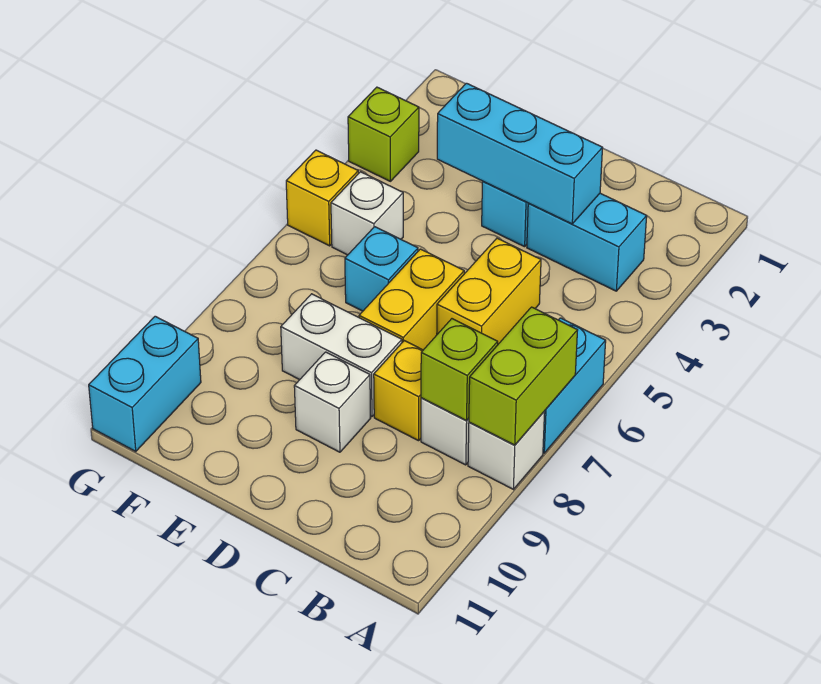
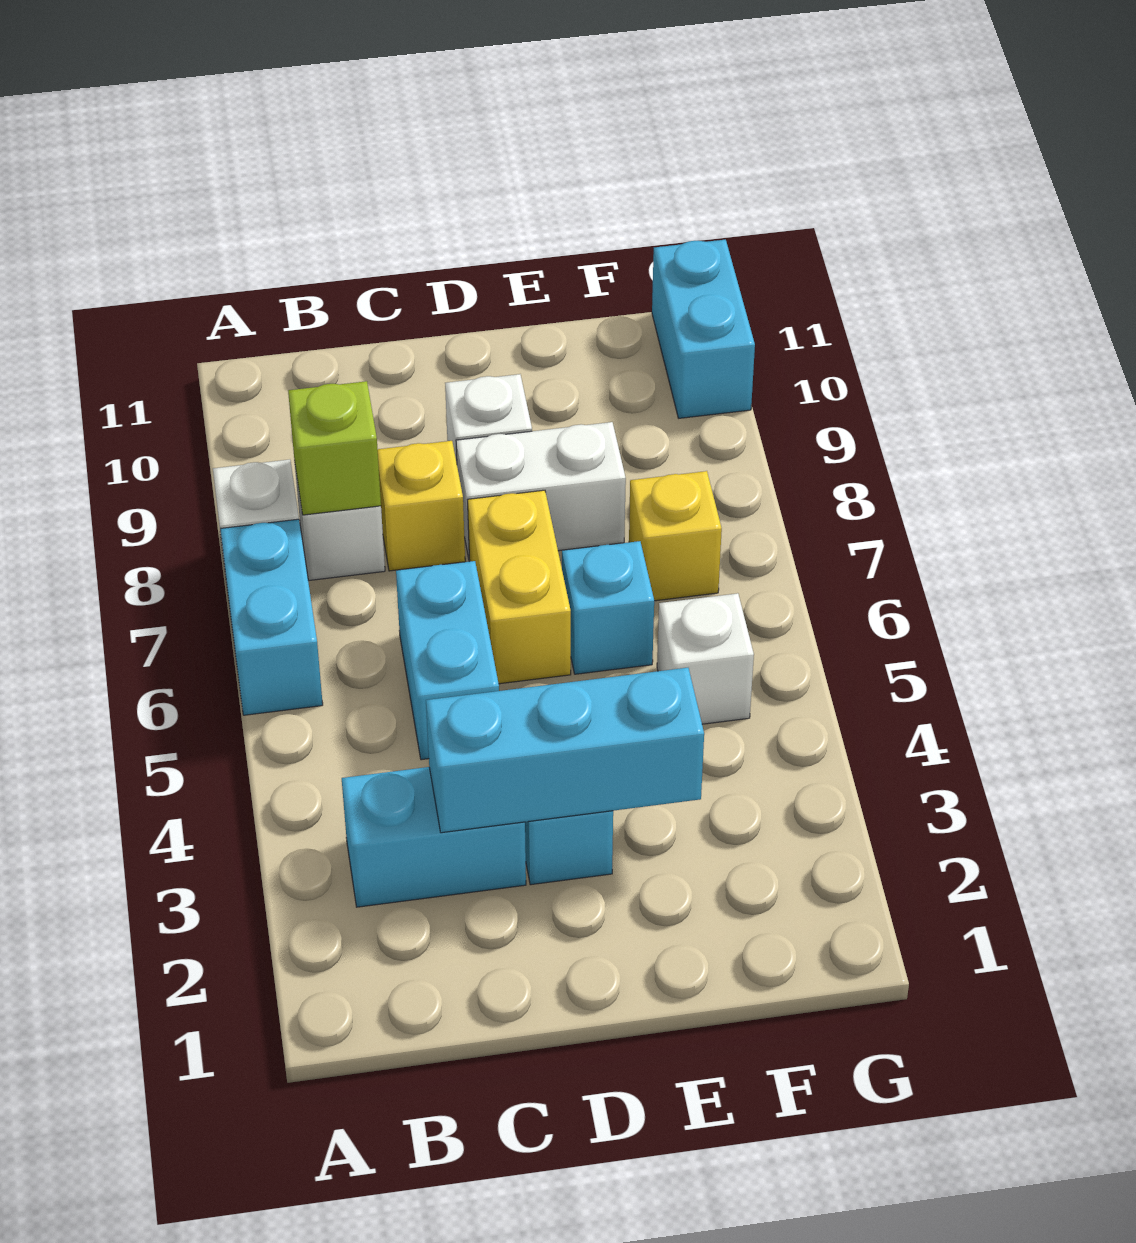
lime 1x2 brick [469,307,578,445] -> none
yellow 1x2 brick [437,238,541,344] -> cyan 1x2 brick [396,561,499,760]
lime 1x1 brick [348,87,419,181] -> none
yellow 1x1 brick [286,150,358,246] -> yellow 1x1 brick moved to [629,471,722,601]

